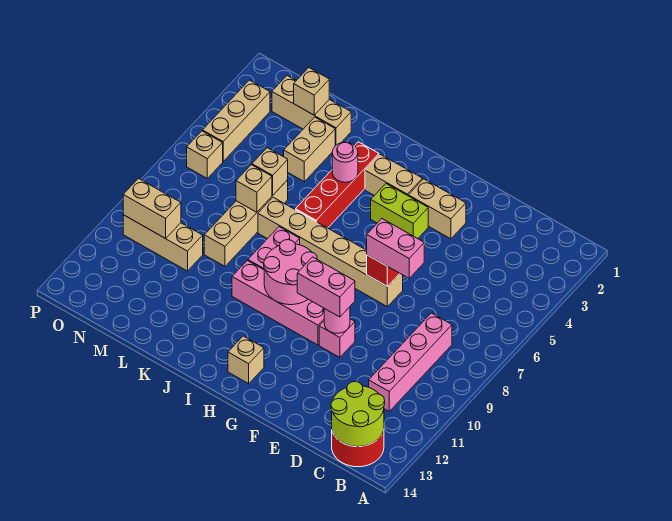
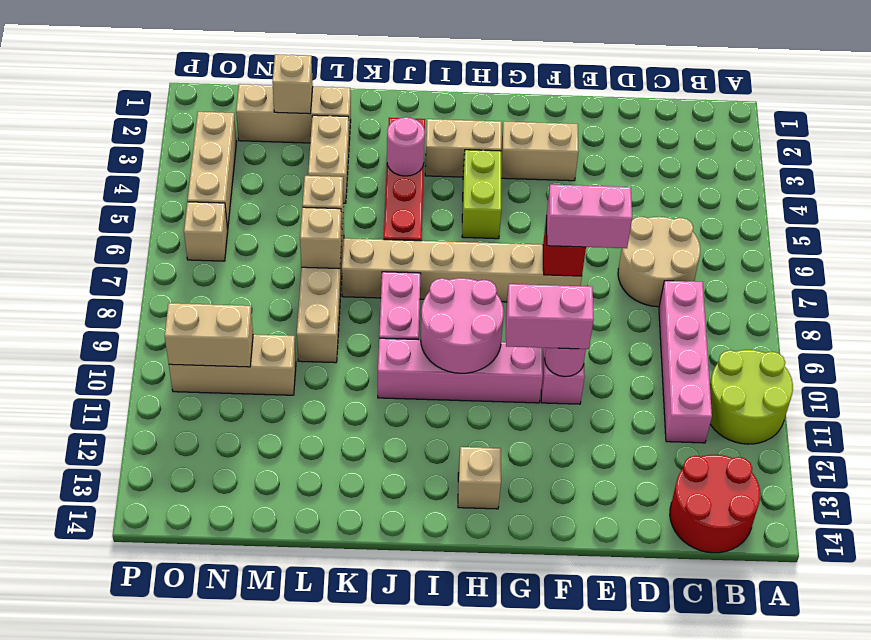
lime 2x2 round brick [331,382,385,447] -> lime 2x2 round brick moved to [710,350,793,444]
none -> tan 2x2 round brick [618,217,700,307]
lime 1x2 brick [371,184,428,239] -> lime 1x2 brick turned to [462,150,501,239]

